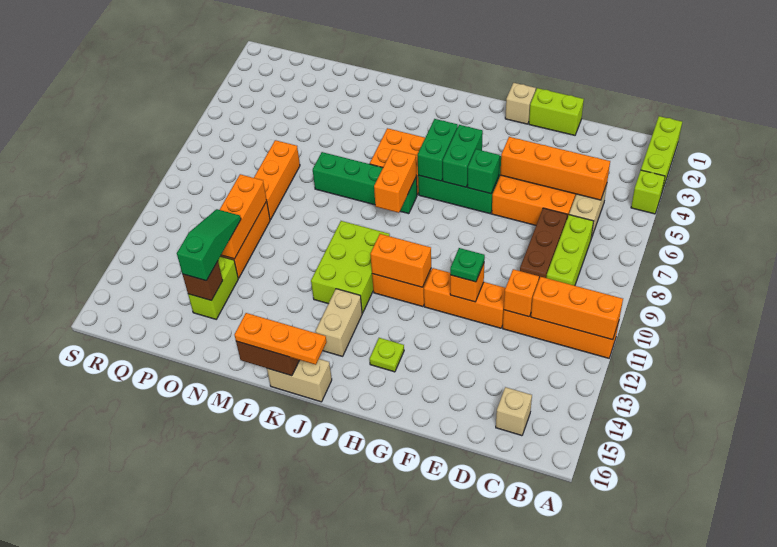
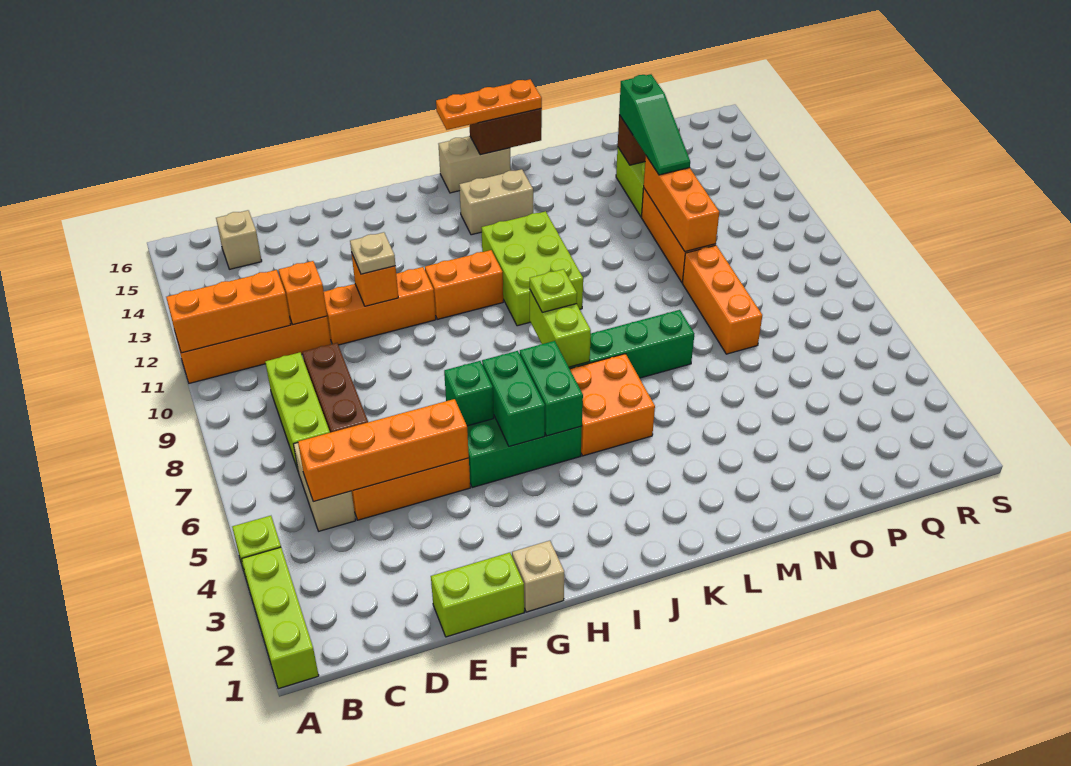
green 1x1 plate [450,248,485,282] -> tan 1x1 plate [350,232,395,274]
orange 1x2 brick [370,234,431,287] -> none
lime 1x1 plate [370,338,404,372] -> lime 1x1 plate moved to [530,269,577,312]
orange 1x2 brick [374,149,416,213] -> lime 1x2 brick [530,290,591,367]
tan 1x2 brick [315,289,362,356] -> tan 1x2 brick turned to [459,169,533,235]

